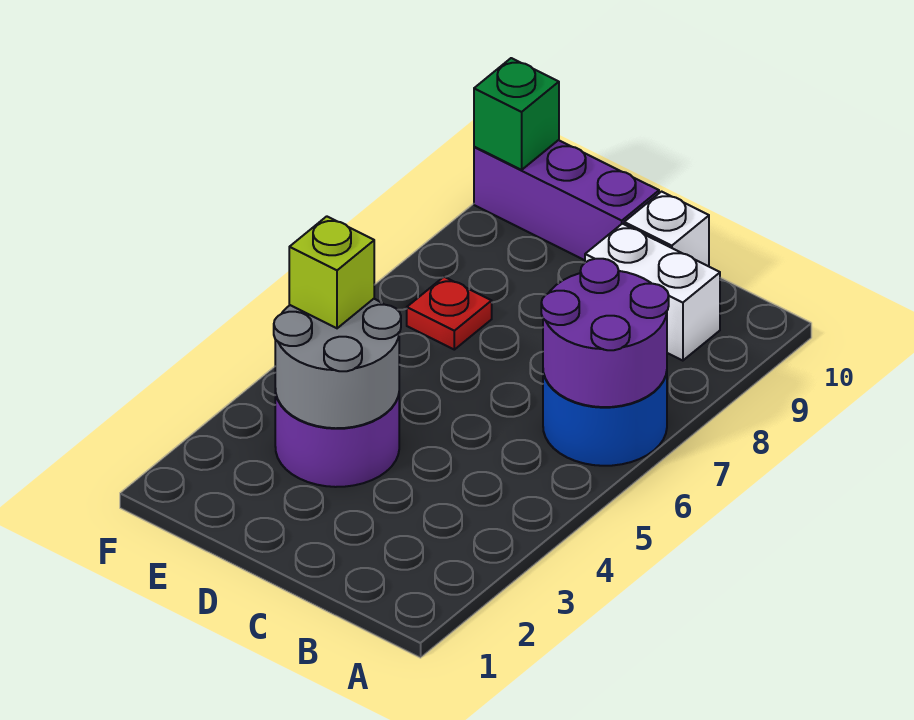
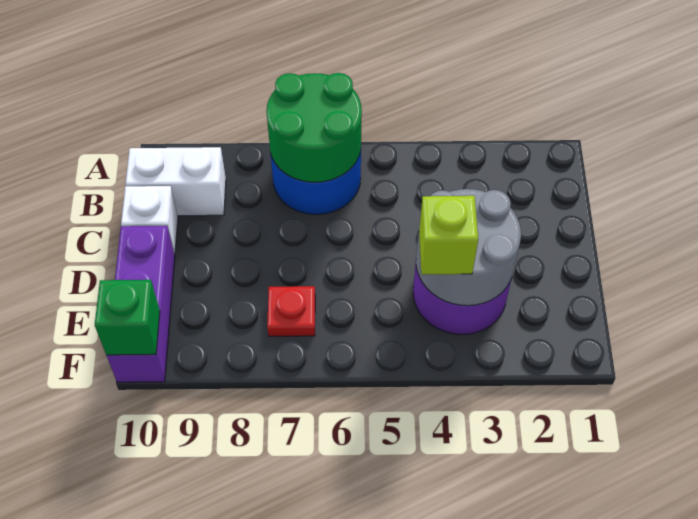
purple 2x2 round brick [541,259,669,407] -> green 2x2 round brick [266,73,362,182]
white 1x2 brick [585,224,720,361] -> white 1x2 brick turned to [126,147,226,216]

